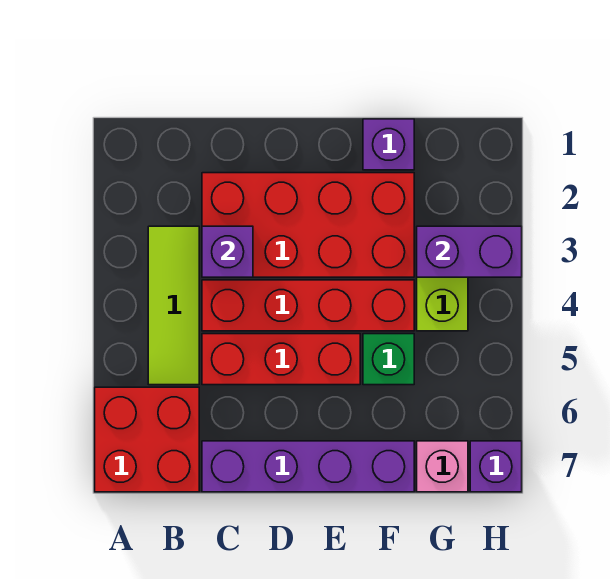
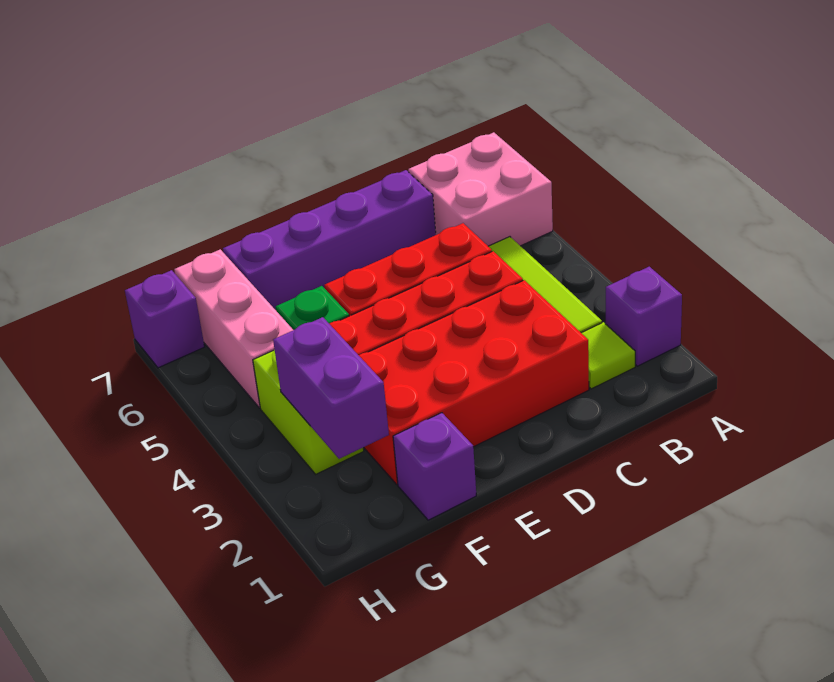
red 2x2 brick [95,387,199,492] -> pink 2x2 brick [408,132,553,246]
none -> lime 1x1 tile [582,322,635,389]
purple 1x1 brick [202,226,253,277] -> purple 1x1 brick moved to [606,267,682,366]
purple 1x2 brick [417,226,522,277] -> purple 1x2 brick turned to [273,317,389,459]
pink 1x1 brick [417,441,468,492] -> pink 1x3 brick [174,249,293,408]

